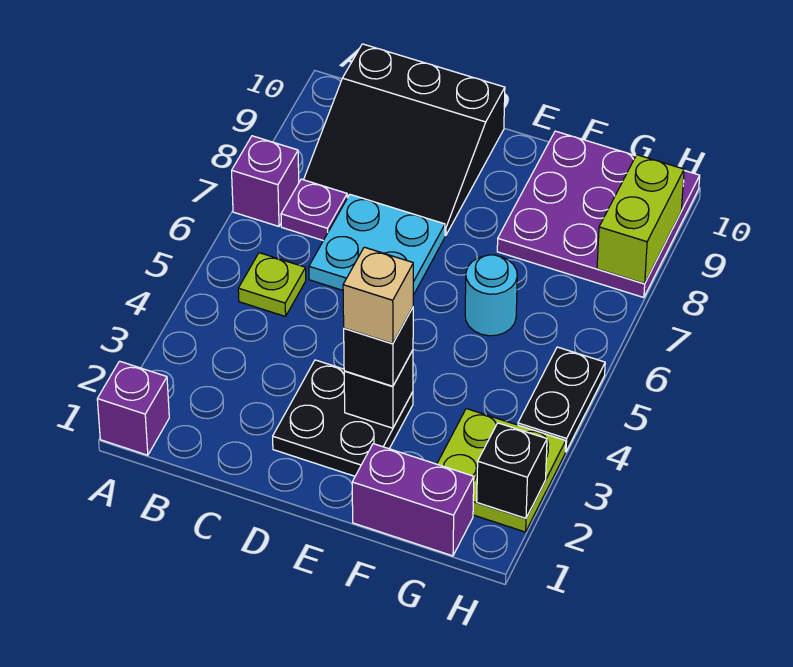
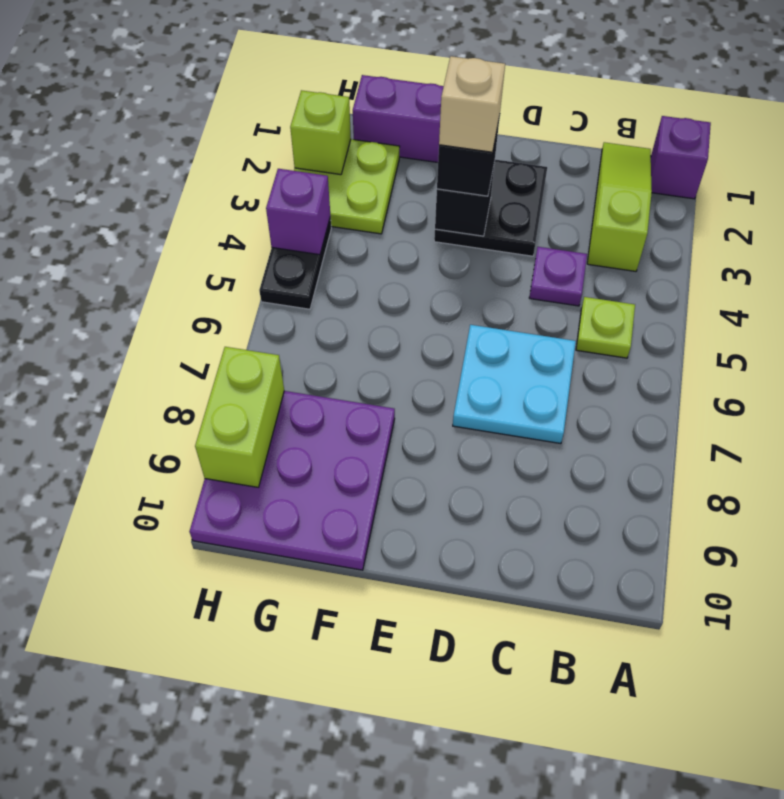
purple 1x1 brick [232,136,299,226] -> purple 1x1 brick moved to [266,169,330,255]
none -> lime 1x3 slope [587,142,652,271]
purple 1x1 plate [281,179,348,240] -> purple 1x1 plate moved to [529,247,587,306]
black 3x3 slope [304,44,505,236] -> none
cyan 1x1 round brick [465,255,517,336] -> none
black 1x1 brick [477,423,547,518] -> lime 1x1 brick [290,90,351,175]

